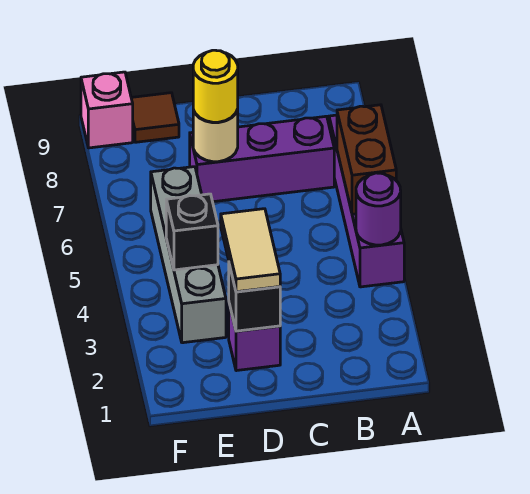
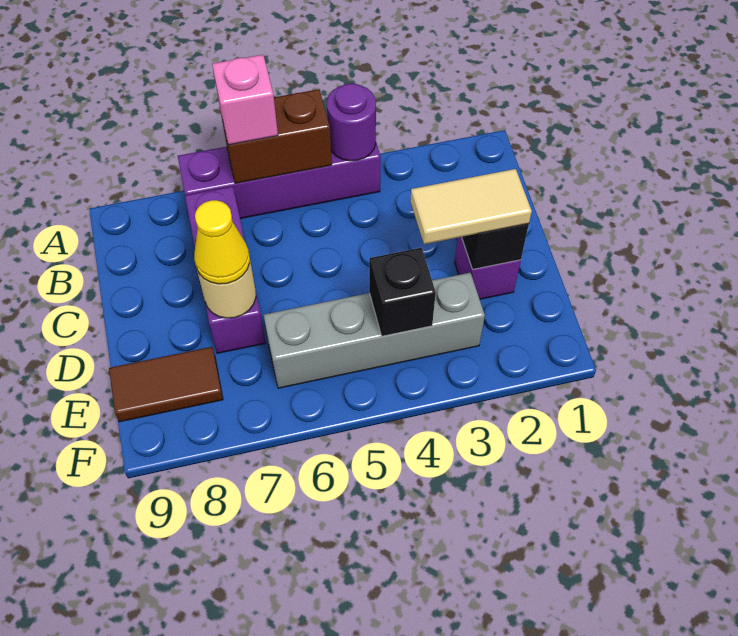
yellow 1x1 round brick [193,50,238,122] -> yellow 1x1 cone [194,200,250,284]
brown 1x1 tile [131,93,179,142] -> brown 1x2 tile [109,347,223,422]
pink 1x1 brick [81,72,133,148] -> pink 1x1 brick moved to [212,55,278,145]

